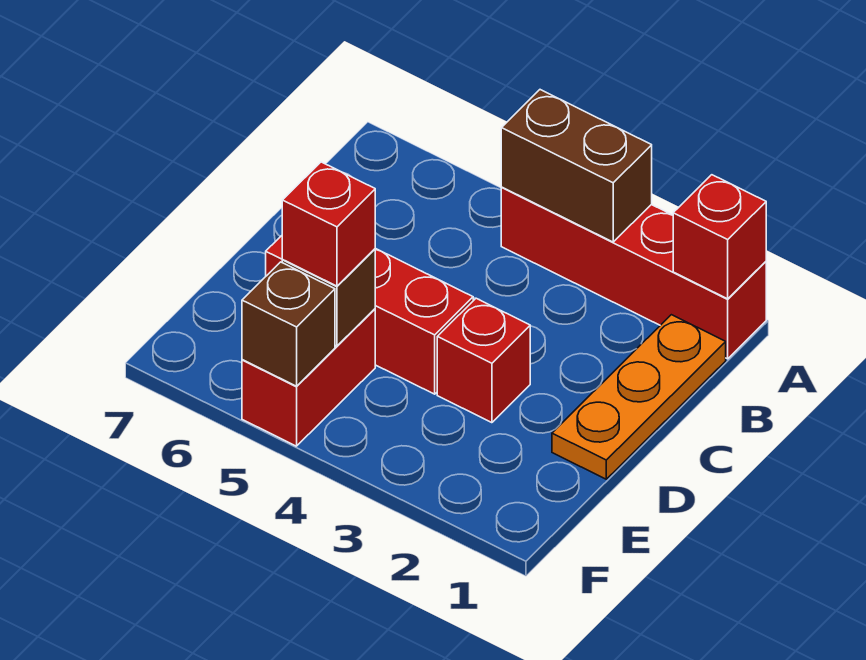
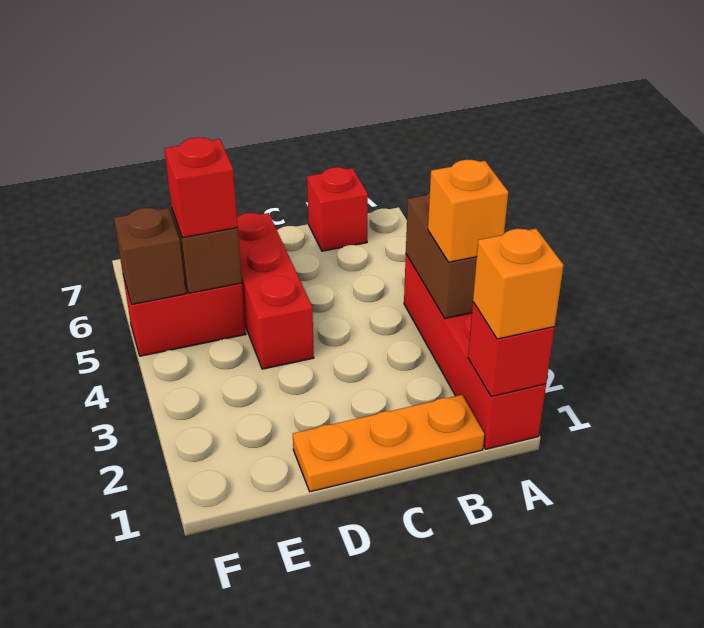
none -> orange 1x1 brick [473,229,564,339]
none -> orange 1x1 brick [428,160,508,262]
red 1x1 brick [437,298,530,423] -> red 1x1 brick moved to [307,167,368,251]

